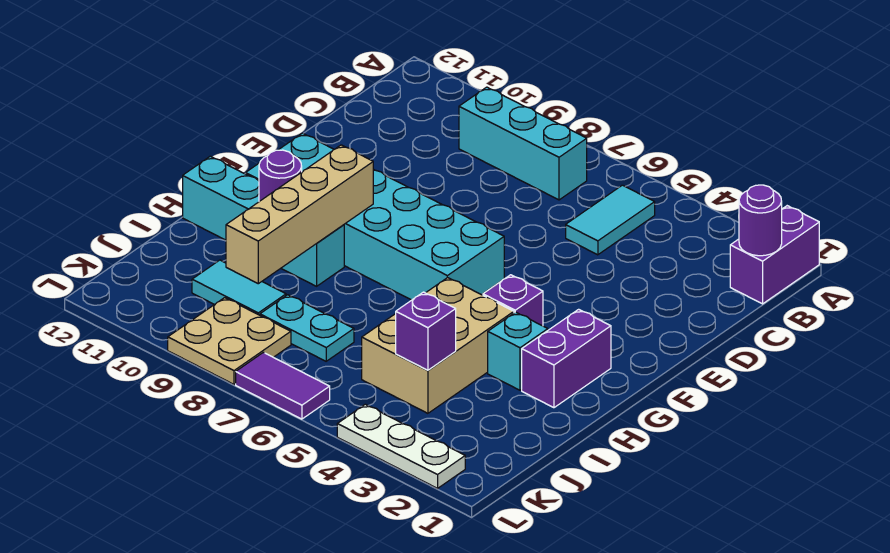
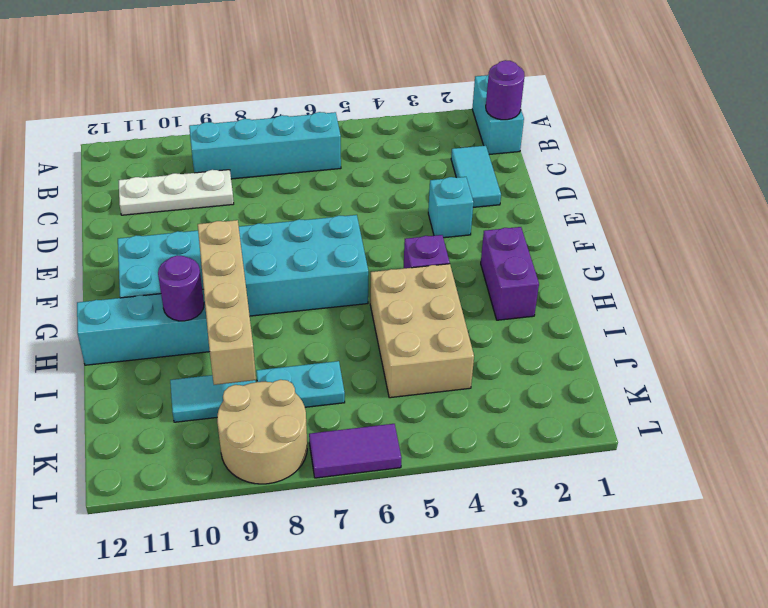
purple 1x2 brick [730,206,819,304] -> cyan 1x2 brick [472,74,524,154]
cyan 1x2 tile [566,185,655,255] -> cyan 1x2 tile moved to [451,146,501,207]
cyan 1x3 brick [459,87,587,200] -> cyan 1x4 brick [189,112,341,179]
cyan 1x1 brick [488,312,548,390] -> cyan 1x1 brick moved to [428,177,474,238]
purple 1x1 brick [396,292,456,370] -> none
tan 2x2 plate [168,298,291,384] -> tan 2x2 round brick [217,380,307,484]
white 1x3 plate [337,404,465,488] -> white 1x3 plate moved to [118,170,234,215]

